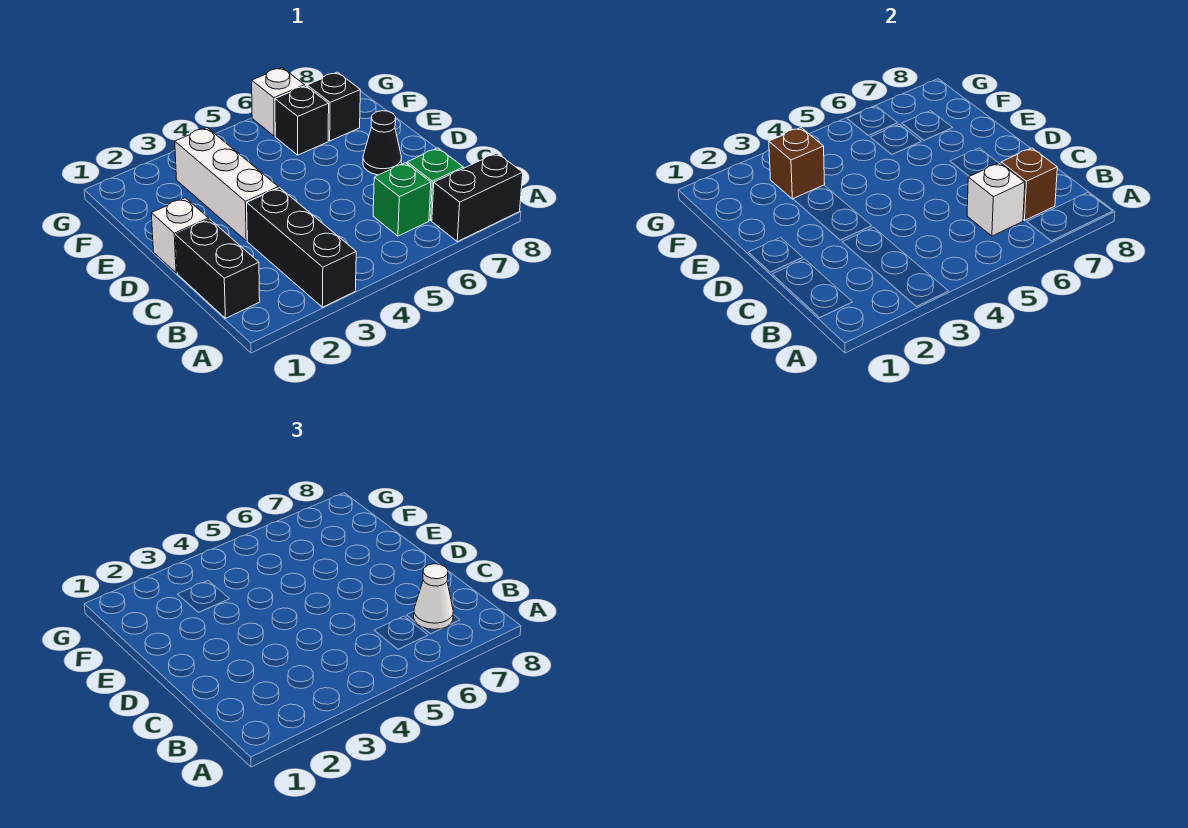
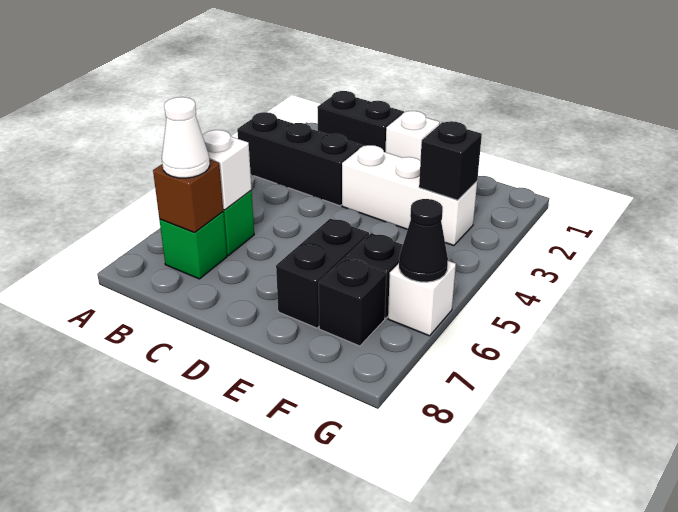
black 1x2 brick [432,153,523,242] -> black 1x2 brick moved to [276,219,369,328]
black 1x1 cone [363,111,402,175] -> black 1x1 cone moved to [399,199,448,282]
brown 1x1 brick [769,128,825,199] -> black 1x1 brick [419,121,482,200]

